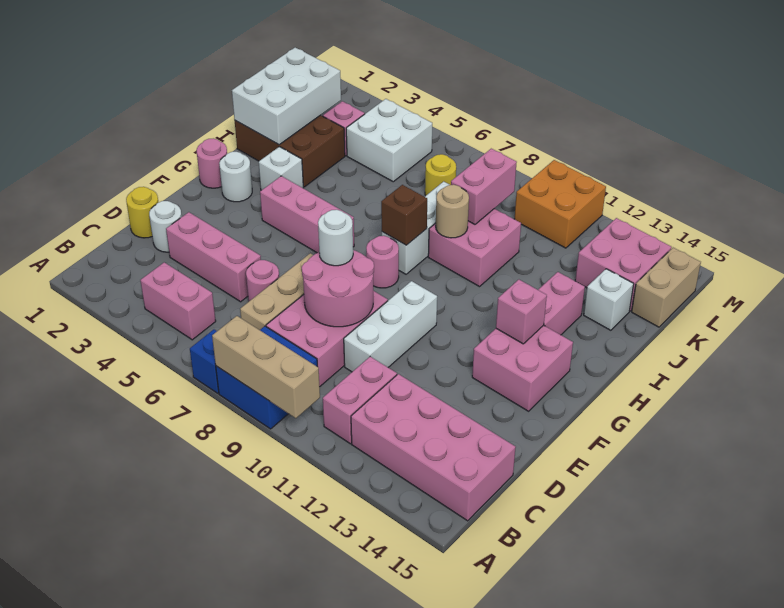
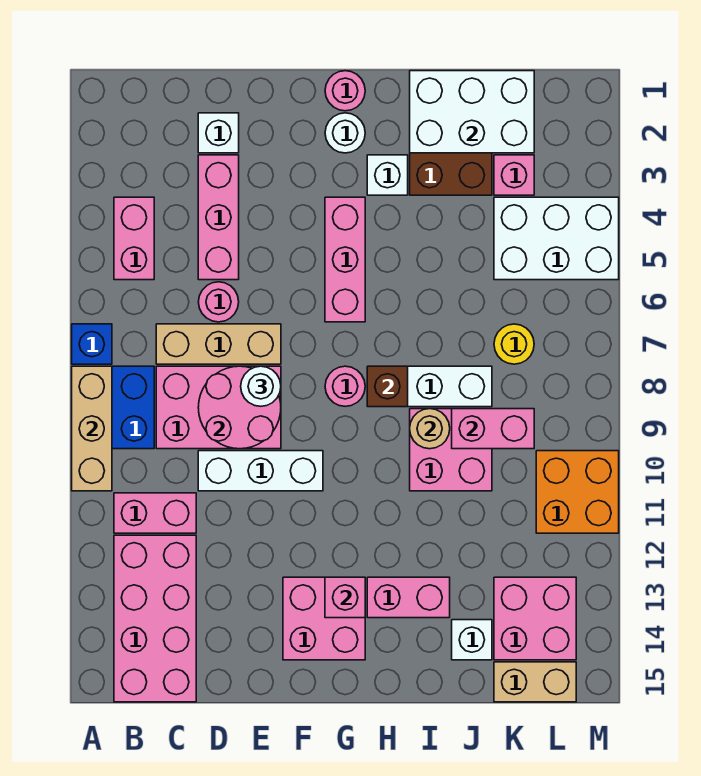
yellow 1x1 round brick [126,187,158,238] -> none
white 1x1 round brick [149,201,182,252] -> white 1x1 brick [198,113,239,153]
white 2x2 brick [346,99,432,182] -> white 2x3 brick [494,197,619,280]

